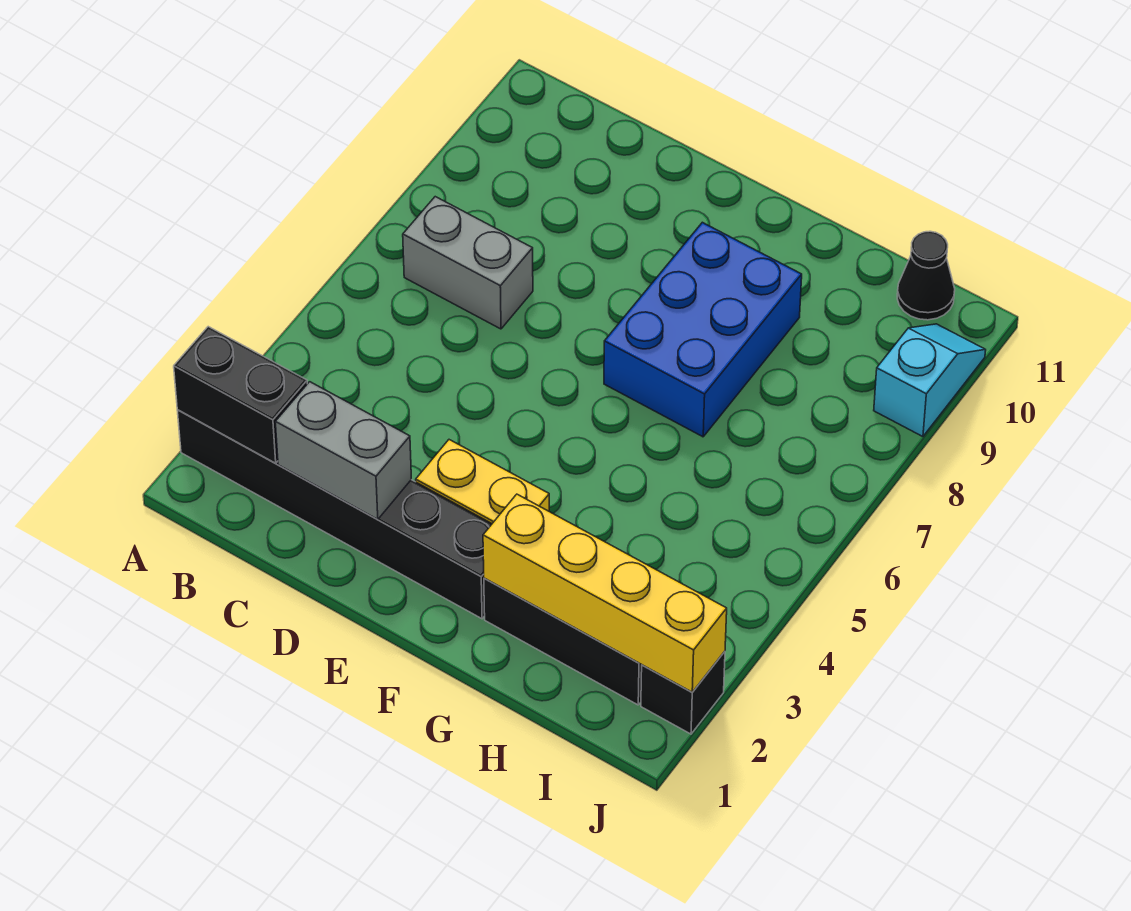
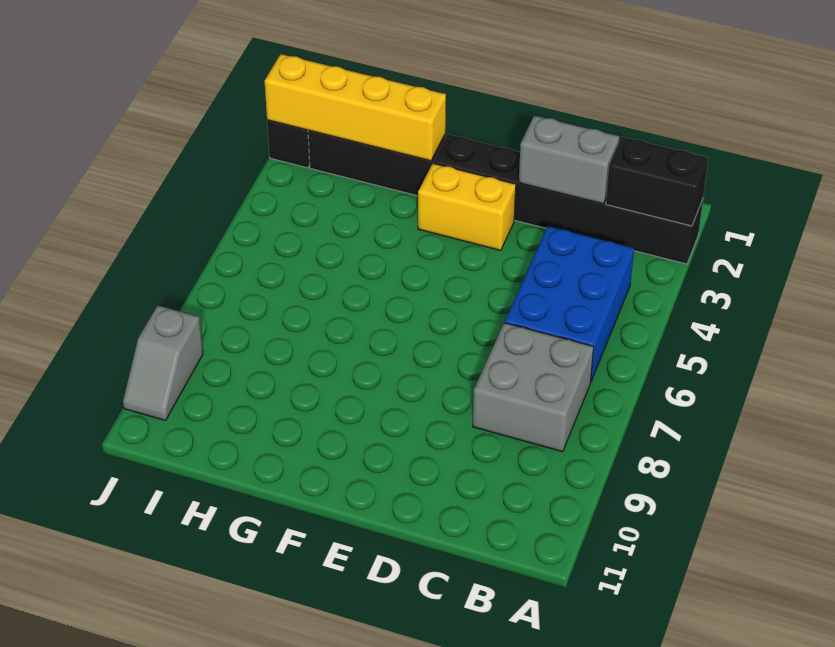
grey 1x2 brick [403,197,533,329] -> grey 2x2 brick [473,323,594,452]
blue 2x3 brick [604,222,802,437] -> blue 2x3 brick moved to [505,226,634,381]
black 1x1 cone [897,231,955,320] -> none
cyan 1x2 slope [874,324,986,437] -> grey 1x2 slope [123,306,203,421]

